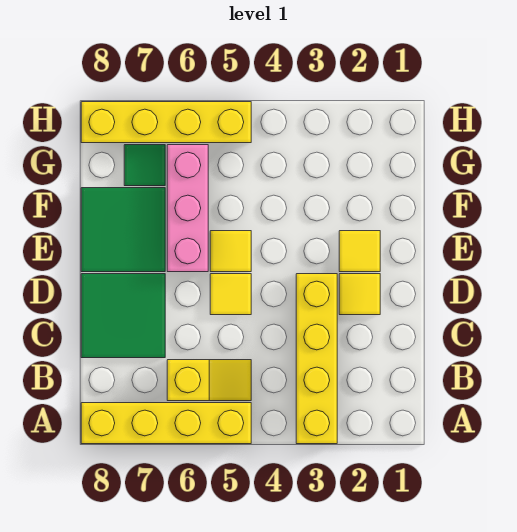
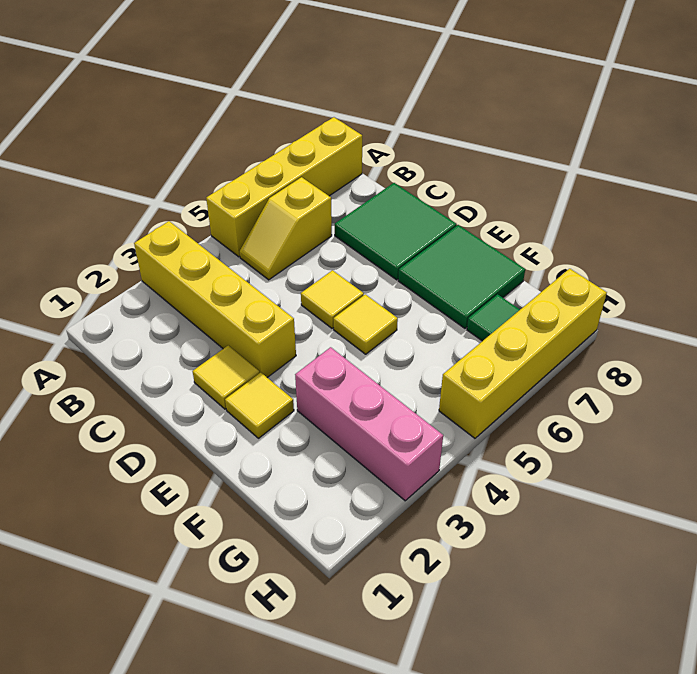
pink 1x3 brick [167,145,208,272] -> pink 1x3 brick moved to [295,347,443,501]

